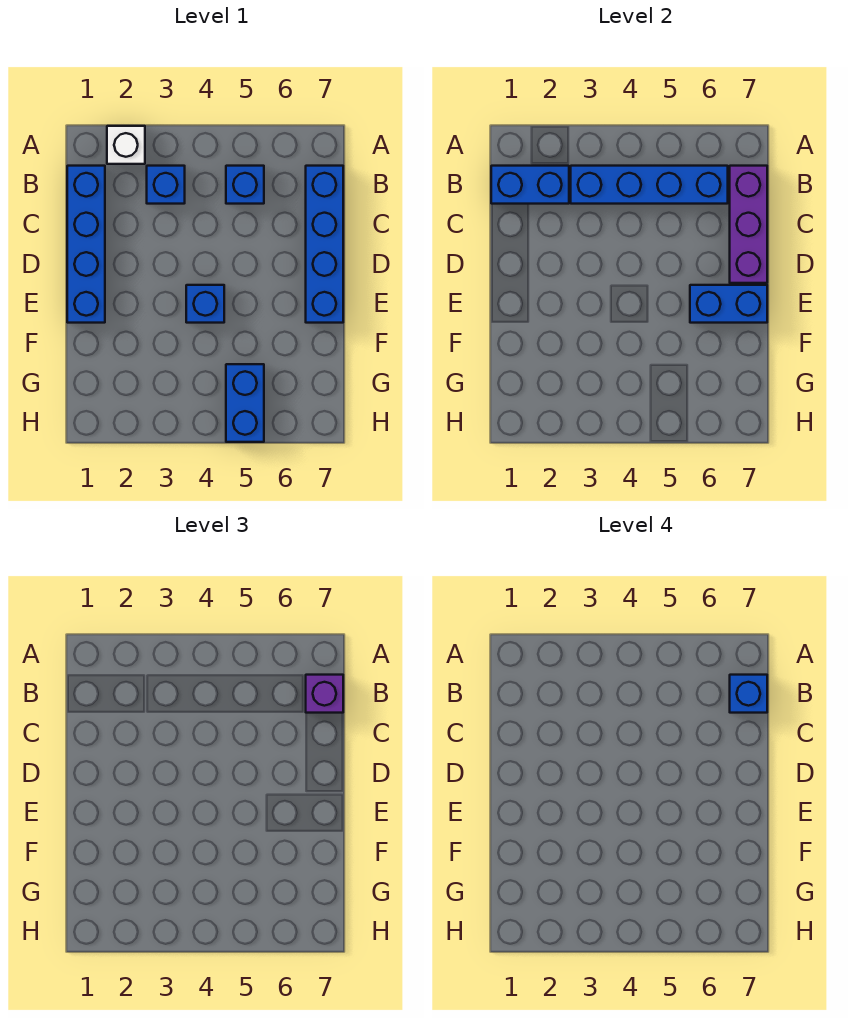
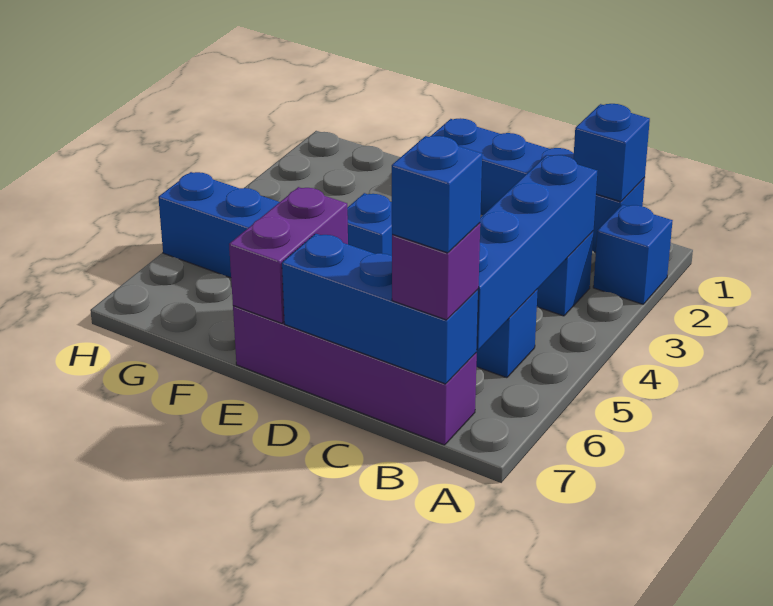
white 1x1 brick [107,126,145,164] -> blue 1x1 brick [593,205,673,304]
blue 1x2 brick [491,166,569,204] -> blue 1x1 brick [573,104,650,202]
blue 1x4 brick [306,166,343,323] -> purple 1x4 brick [233,306,477,445]
purple 1x3 brick [730,166,767,283] -> blue 1x3 brick [282,234,478,384]
blue 1x2 brick [690,285,767,323] -> purple 1x2 brick [229,187,348,323]

